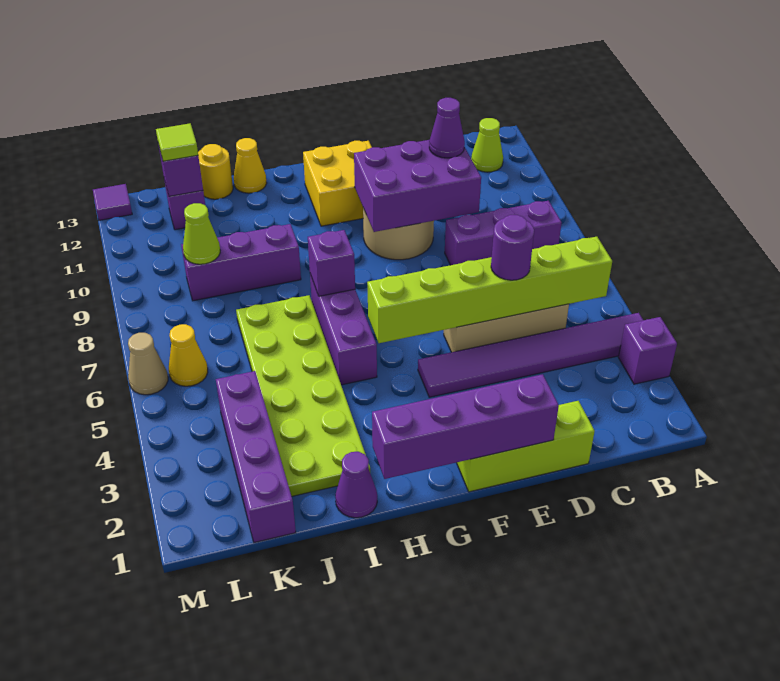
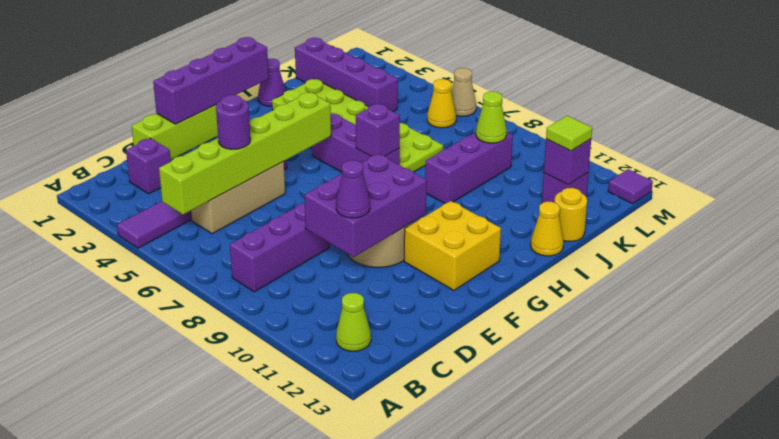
purple 1x1 brick [618,317,677,384] -> purple 1x1 brick moved to [126,138,171,194]

